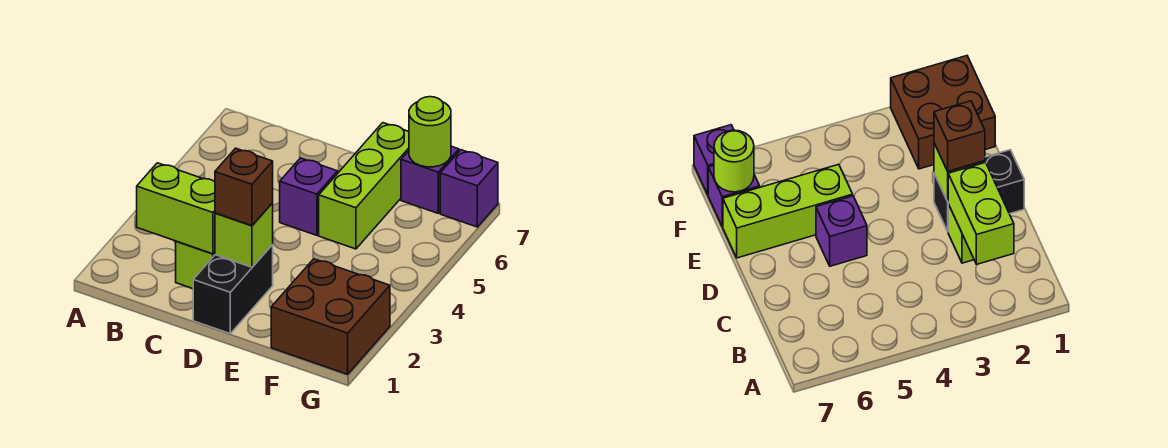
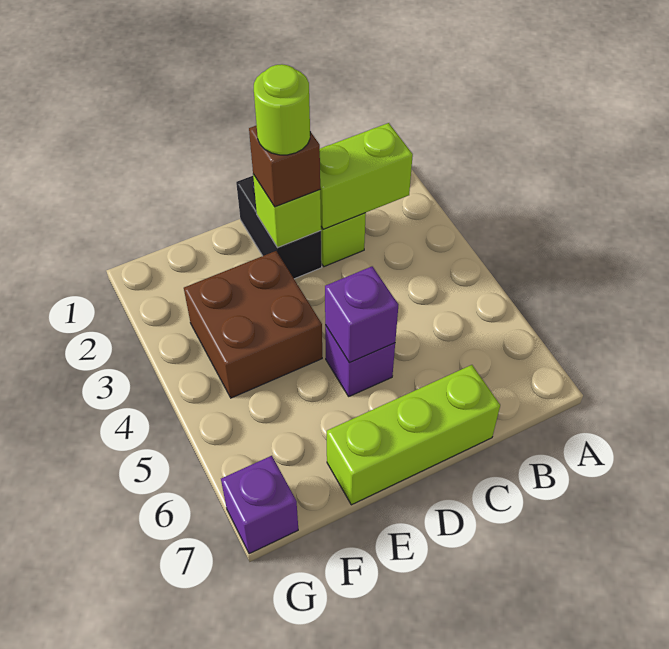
lime 1x3 brick [319,123,409,249] -> lime 1x3 brick turned to [327,365,500,505]
brown 2x2 brick [271,259,390,374] -> brown 2x2 brick moved to [184,251,322,398]
purple 1x1 brick [401,146,459,213] -> purple 1x1 brick moved to [325,267,398,363]
lime 1x1 round brick [409,97,451,167] -> lime 1x1 round brick moved to [254,64,310,155]

